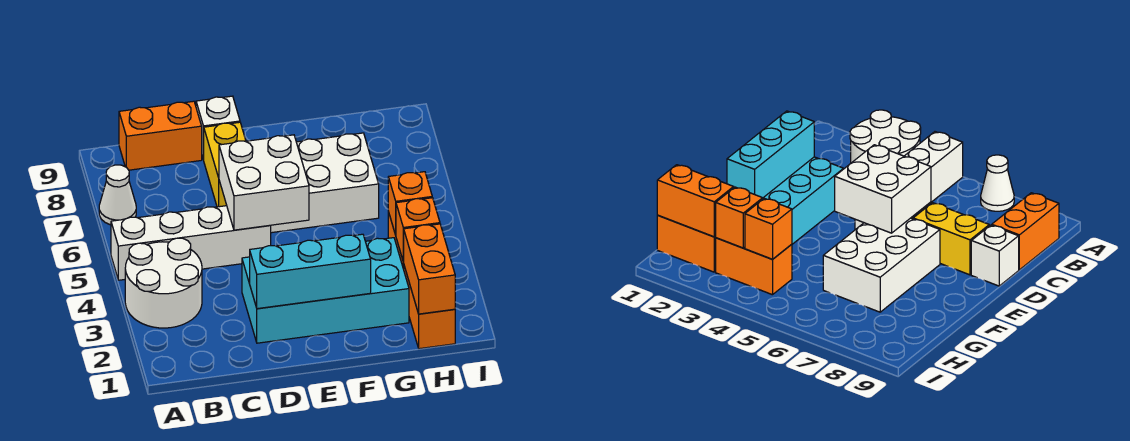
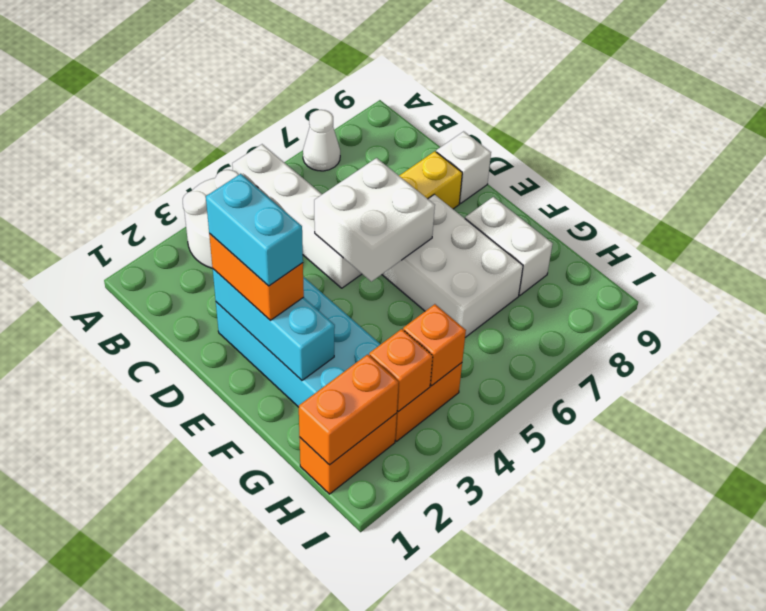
orange 1x2 brick [119,101,202,170] -> orange 1x2 brick moved to [209,234,304,320]
none -> cyan 1x2 brick [206,174,303,286]
none -> white 1x2 brick [465,197,553,295]

